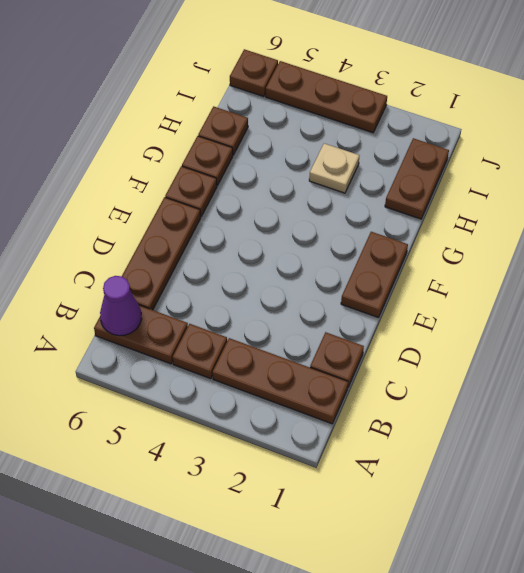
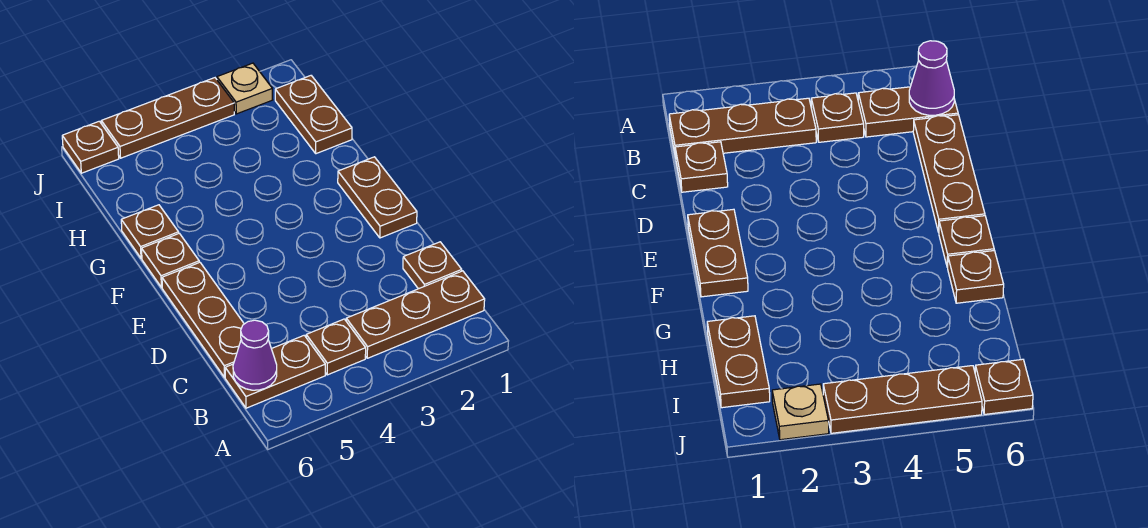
tan 1x1 plate [309,143,359,193] -> tan 1x1 plate moved to [217,63,272,114]
brown 1x1 plate [198,106,248,155] -> none

